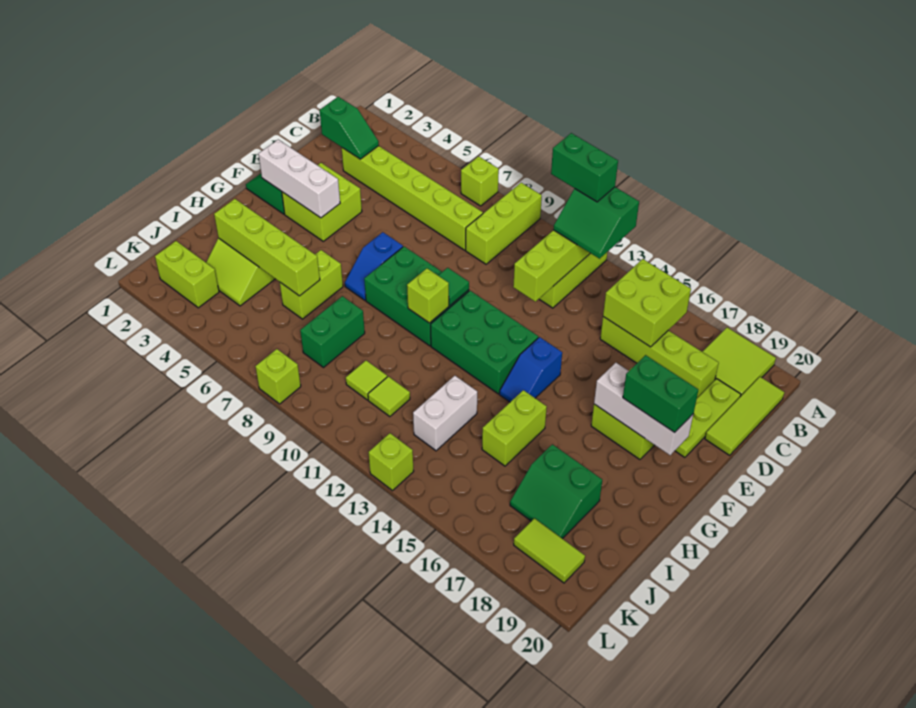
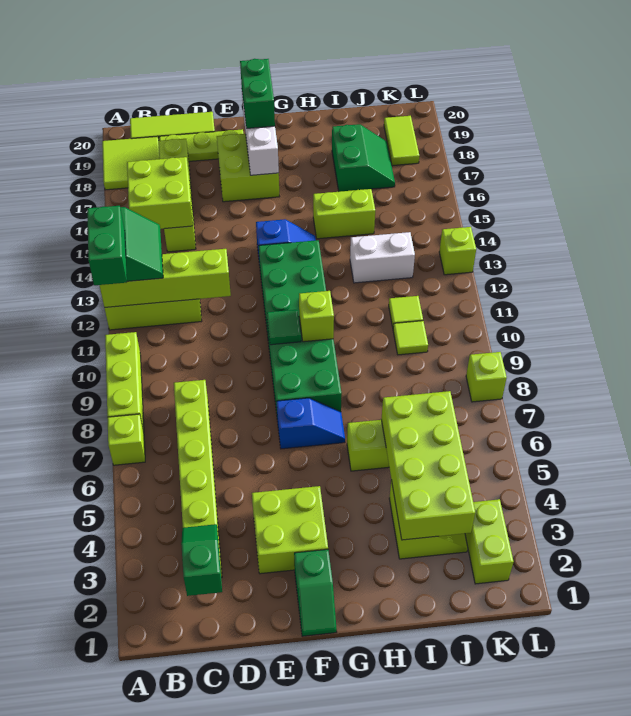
lime 1x3 brick [466,183,542,264] -> lime 1x3 brick turned to [105,332,144,431]
white 1x3 brick [259,140,340,218] -> none
lime 1x4 brick [214,199,320,296] -> lime 2x4 brick [381,391,475,540]
green 1x2 brick [300,296,365,367] -> none

